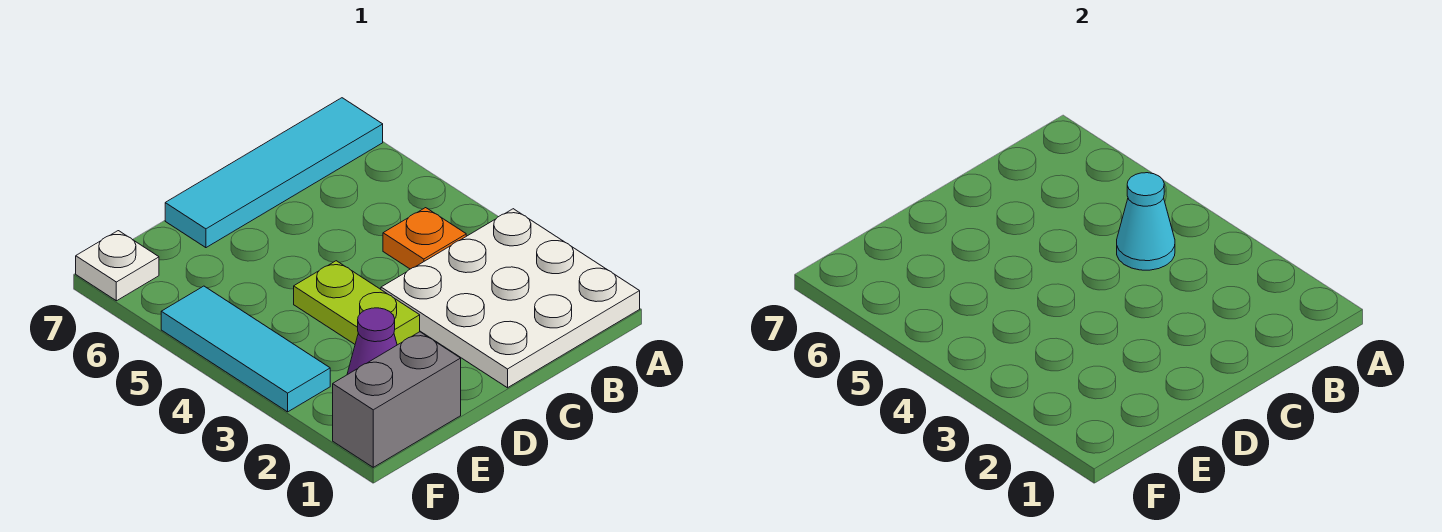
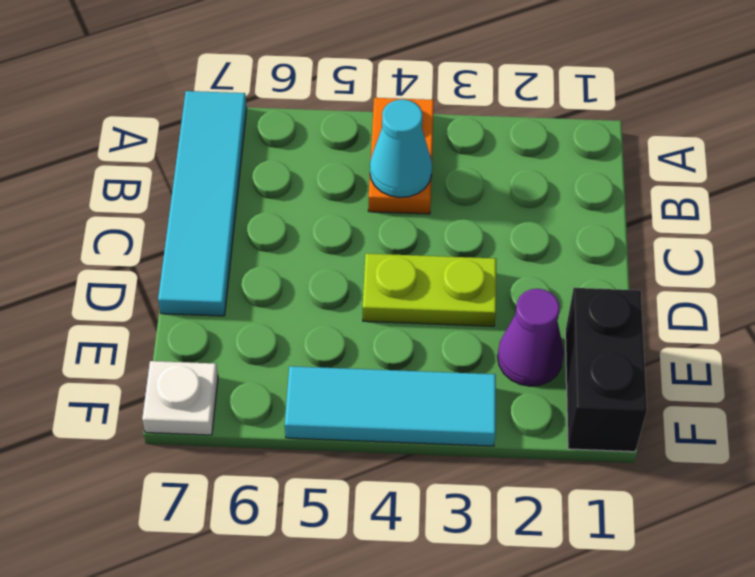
white 3x3 plate [381,209,640,388] -> none
orange 1x1 plate [383,208,466,269] -> orange 1x2 plate [368,98,434,214]
grey 1x2 brick [333,332,461,467] -> black 1x2 brick [565,288,647,452]

